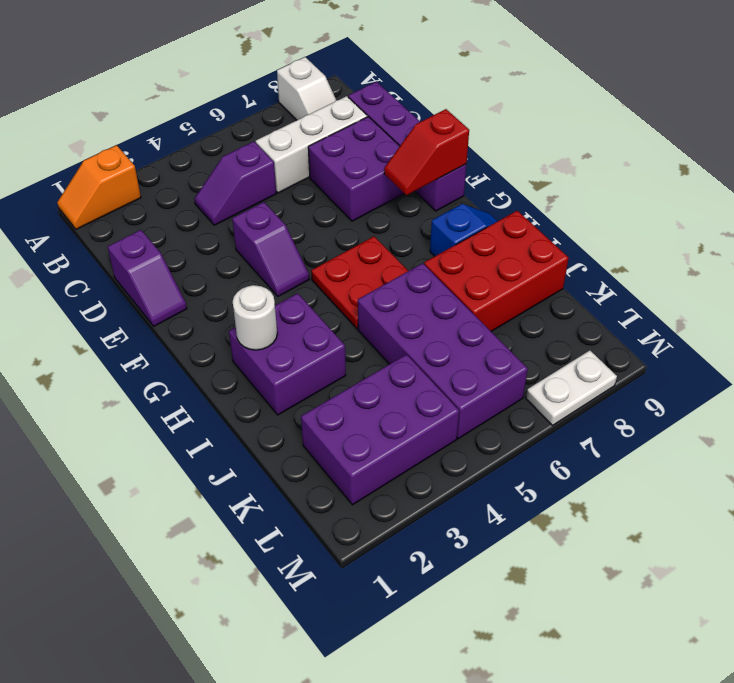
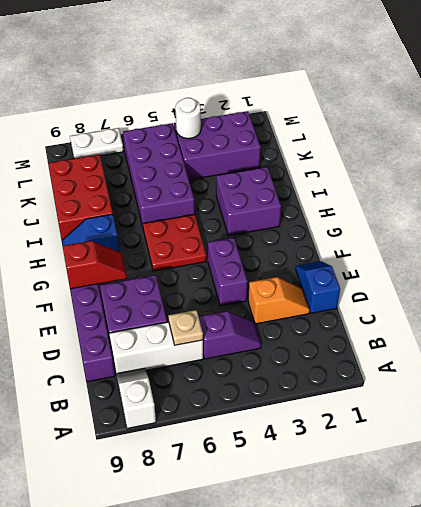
orange 1x2 slope [57,145,141,229] -> orange 1x2 slope moved to [248,277,310,324]
none -> tan 1x1 plate [168,310,203,345]
purple 1x2 slope [107,230,187,326] -> blue 1x2 slope [296,261,340,313]
purple 1x2 slope [232,202,309,296] -> purple 1x2 brick [208,238,248,306]
white 1x1 round brick [233,285,277,350] -> white 1x1 round brick moved to [175,98,201,139]
red 2x3 brick [424,211,569,331] -> red 2x3 brick turned to [48,154,113,240]

